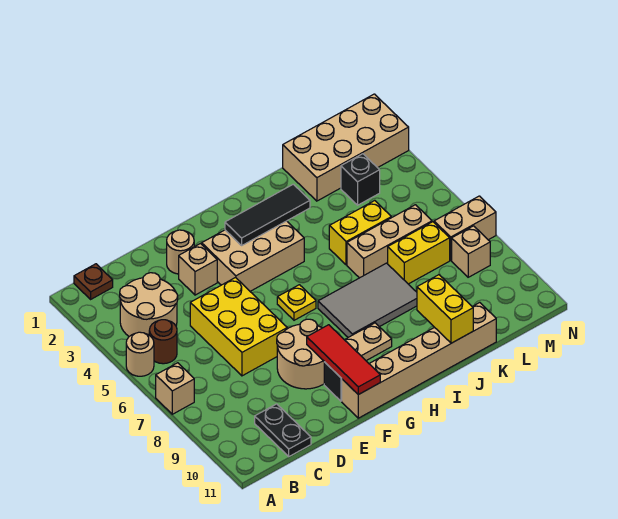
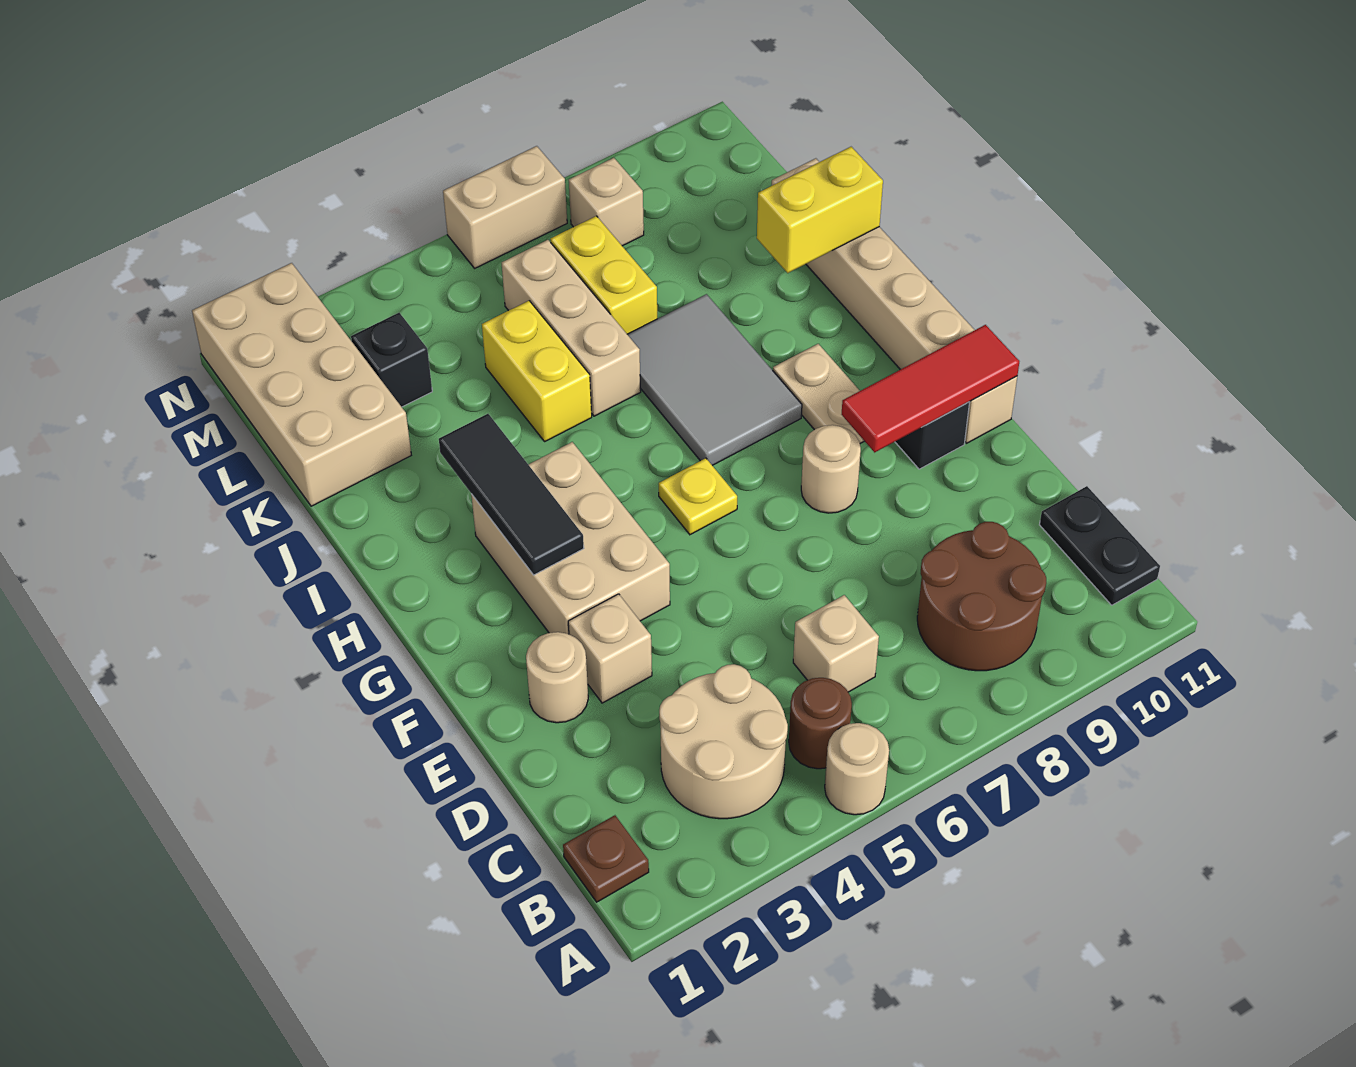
tan 1x1 brick [156,363,194,414] -> tan 1x1 brick moved to [793,595,879,692]
none -> brown 2x2 round brick [917,522,1046,671]
black 1x2 plate [255,404,311,456] -> black 1x2 plate turned to [1040,486,1160,605]
yellow 2x3 brick [190,278,287,376] -> none
tan 2x2 round brick [277,319,324,389] -> tan 1x1 round brick [801,425,861,513]
tan 1x2 brick [434,196,496,260] -> tan 1x2 brick turned to [443,146,567,268]

